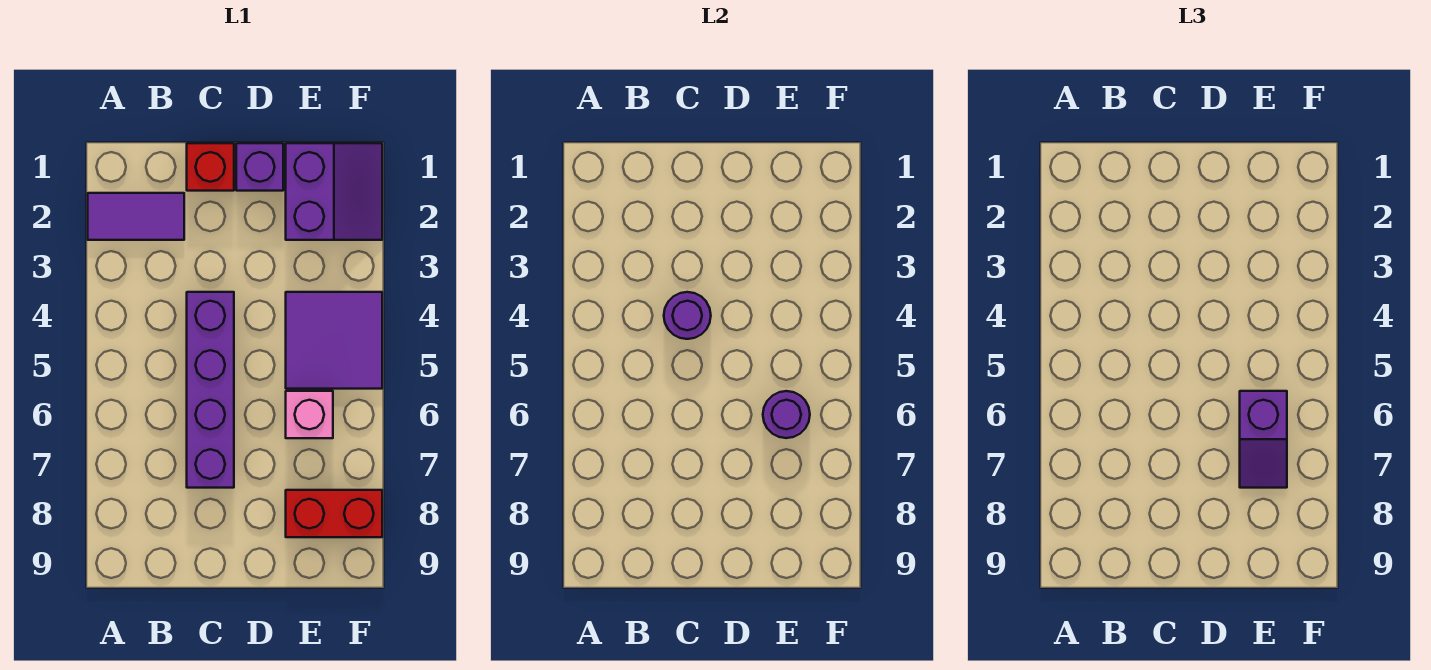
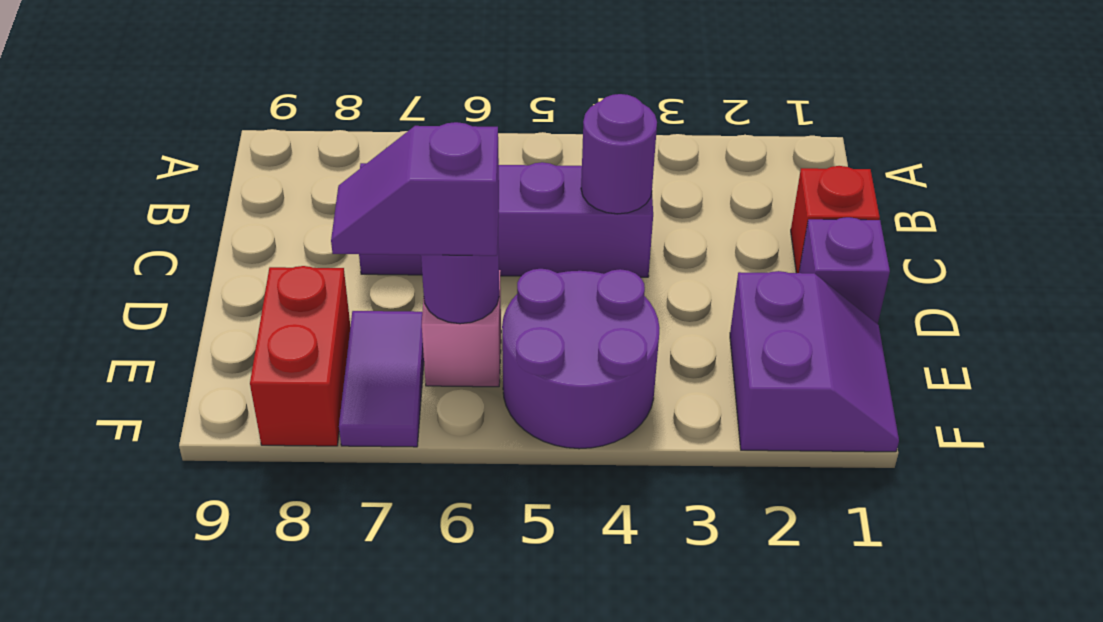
purple 1x2 tile [88,193,184,240] -> purple 1x2 tile moved to [339,311,424,447]
purple 2x2 slope [286,143,382,240] -> purple 2x2 slope turned to [730,271,899,452]
purple 2x2 tile [286,292,382,389] -> purple 2x2 round brick [502,269,660,449]

